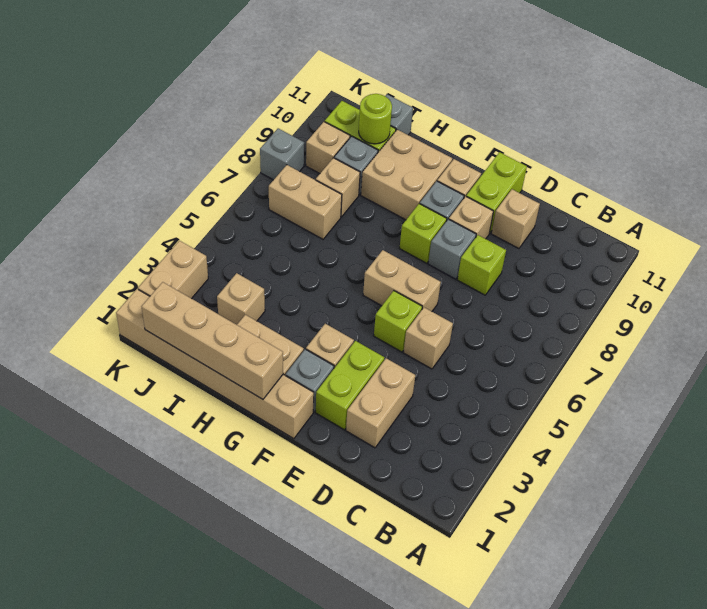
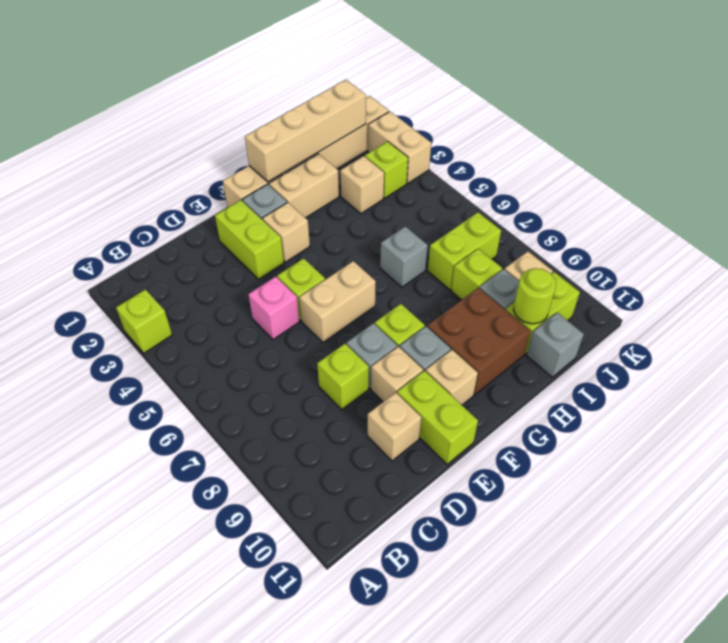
none -> lime 1x1 brick [116,289,172,353]
tan 1x2 brick [346,358,415,448] -> none
tan 1x1 brick [403,307,453,369] -> pink 1x1 brick [248,276,299,340]
tan 2x2 brick [361,130,452,220] -> brown 2x2 brick [427,288,531,395]
tan 1x2 brick [269,165,342,239] -> lime 1x2 brick [428,212,501,290]
tan 1x1 brick [316,158,360,217] -> lime 1x1 brick [451,249,502,300]
none -> lime 1x1 brick [365,141,408,198]
grey 1x1 brick [260,128,304,180] -> grey 1x1 brick moved to [380,226,428,287]

